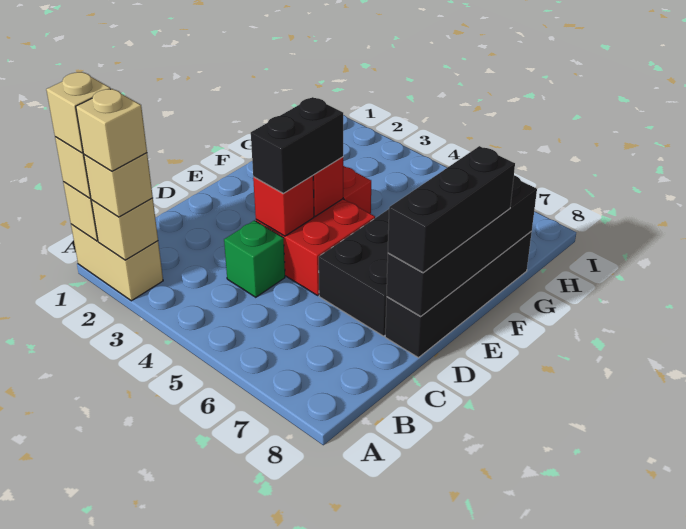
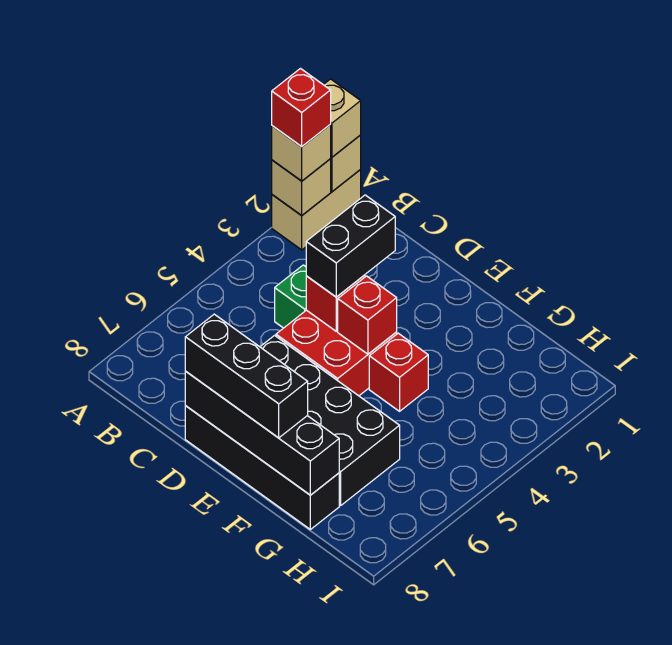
tan 1x1 brick [46,72,111,153] -> none
tan 1x1 brick [76,89,147,171] -> red 1x1 brick [272,69,331,147]
black 1x2 brick [251,97,343,194] -> black 1x2 brick turned to [306,195,395,297]

